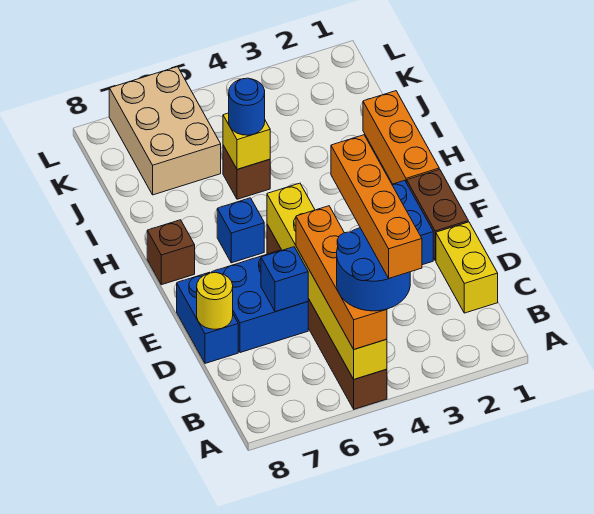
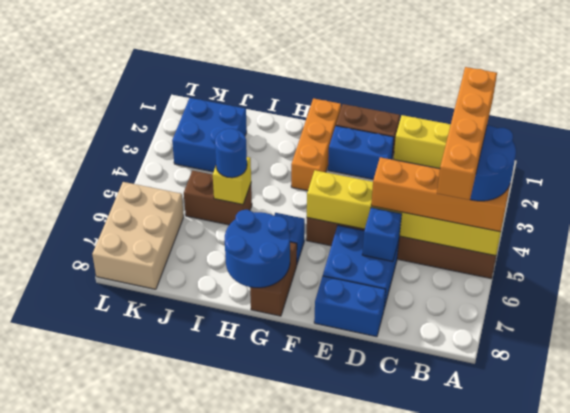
orange 1x4 brick [331,135,422,278] -> orange 1x4 brick turned to [437,67,497,200]
yellow 1x1 round brick [197,273,233,329] -> none
orange 1x3 brick [363,91,439,184] -> orange 1x3 brick turned to [291,98,341,191]
none -> blue 2x2 round brick [225,210,290,288]
brown 1x1 brick [147,220,195,285] -> brown 1x2 brick [250,242,297,316]
brown 1x1 brick [223,145,270,199] -> brown 1x2 brick [184,170,252,225]
none -> blue 2x2 brick [172,98,247,172]
tan 2x3 brick [109,67,221,195] -> tan 2x3 brick turned to [92,182,184,289]

